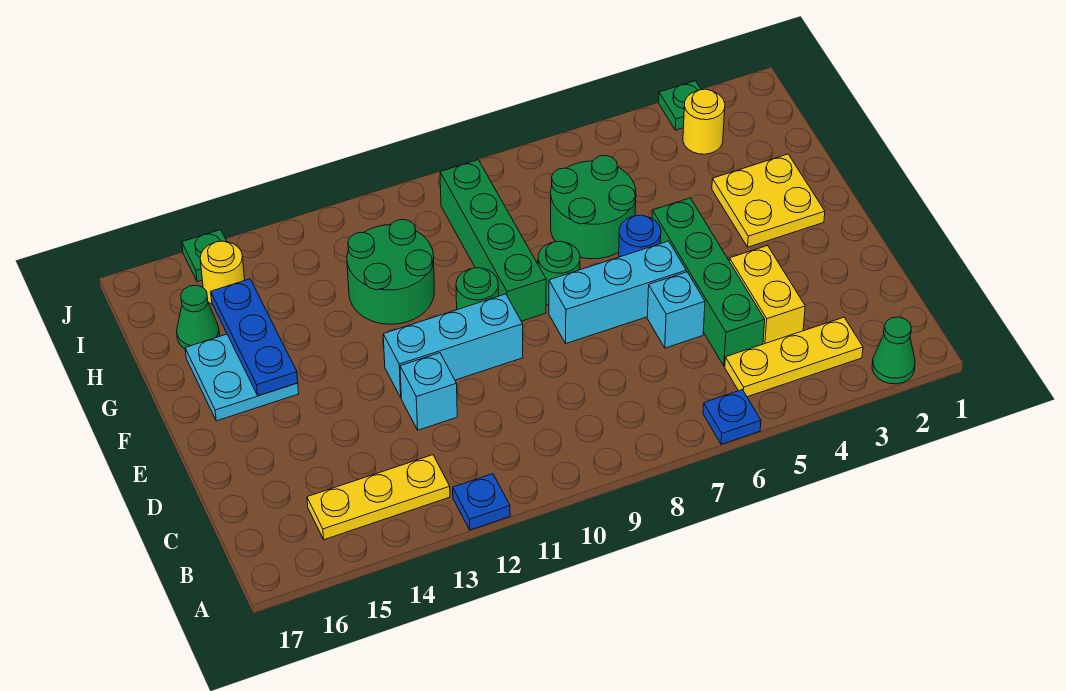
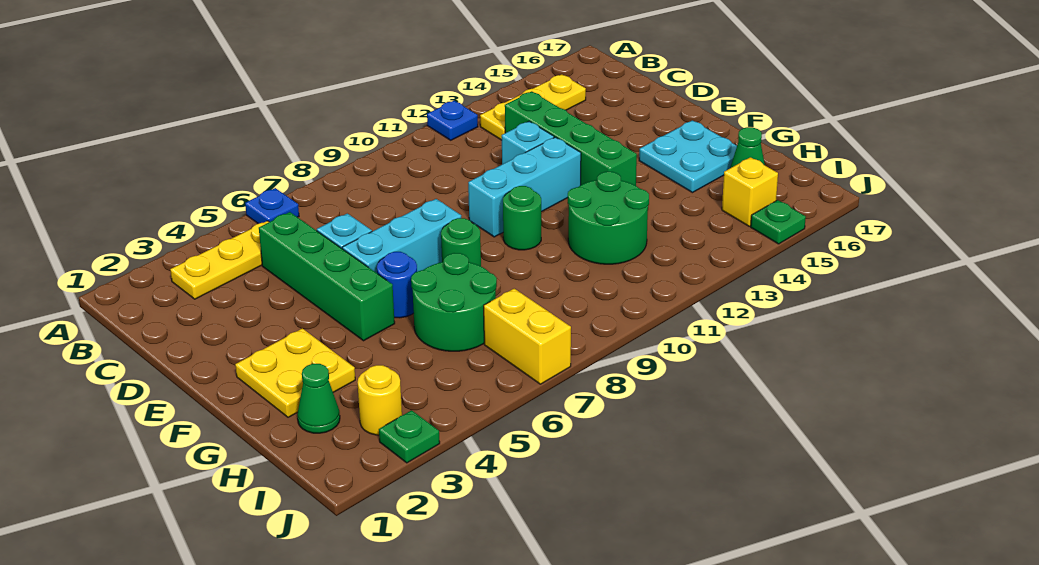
green 1x1 cone [872,317,915,384] -> green 1x1 cone moved to [297,364,340,433]
yellow 1x2 brick [729,246,805,344] -> yellow 1x2 brick moved to [484,289,571,384]
green 1x4 brick [440,160,546,321] -> green 1x4 brick moved to [505,91,637,186]
blue 1x3 plate [211,279,298,396] -> none
yellow 1x1 round brick [200,241,245,305] -> yellow 1x1 brick [722,157,778,226]

